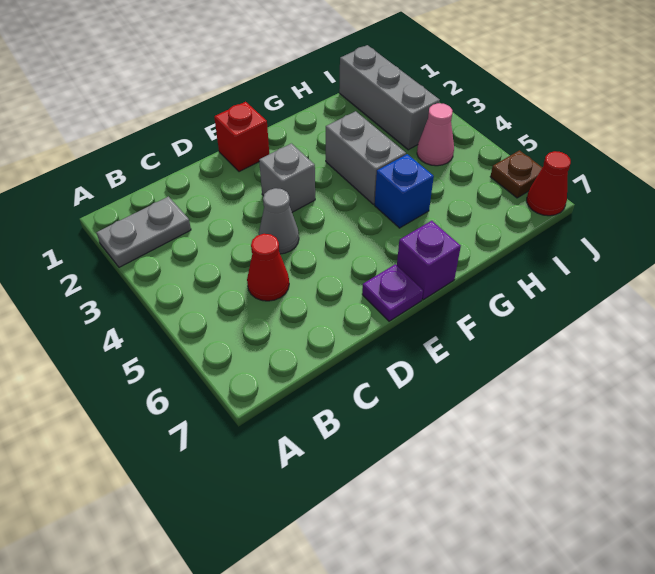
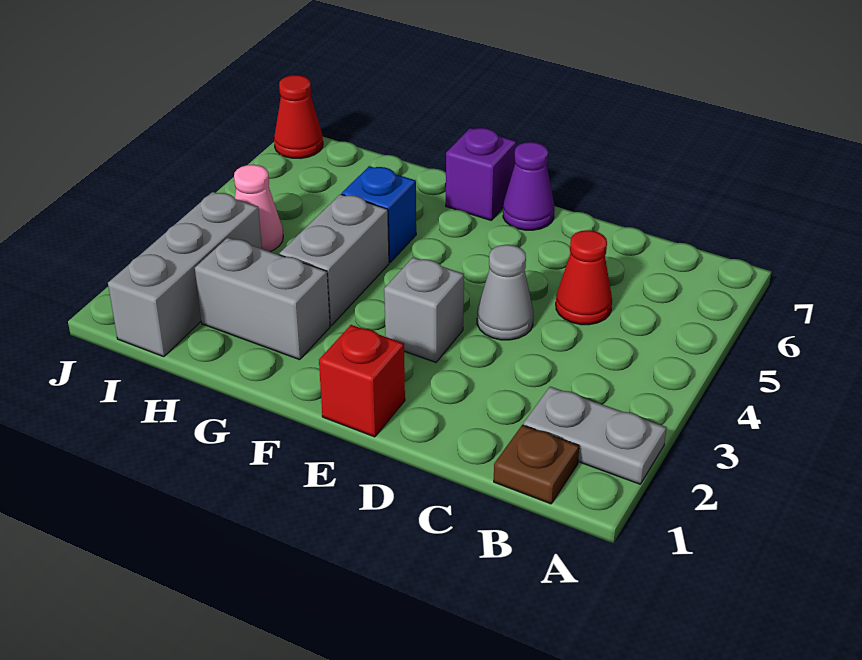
purple 1x1 plate [362,264,423,321] -> purple 1x1 cone [503,142,555,230]
none -> grey 1x2 brick [195,238,330,360]
brown 1x1 plate [490,150,542,198] -> brown 1x1 plate moved to [494,425,579,504]

